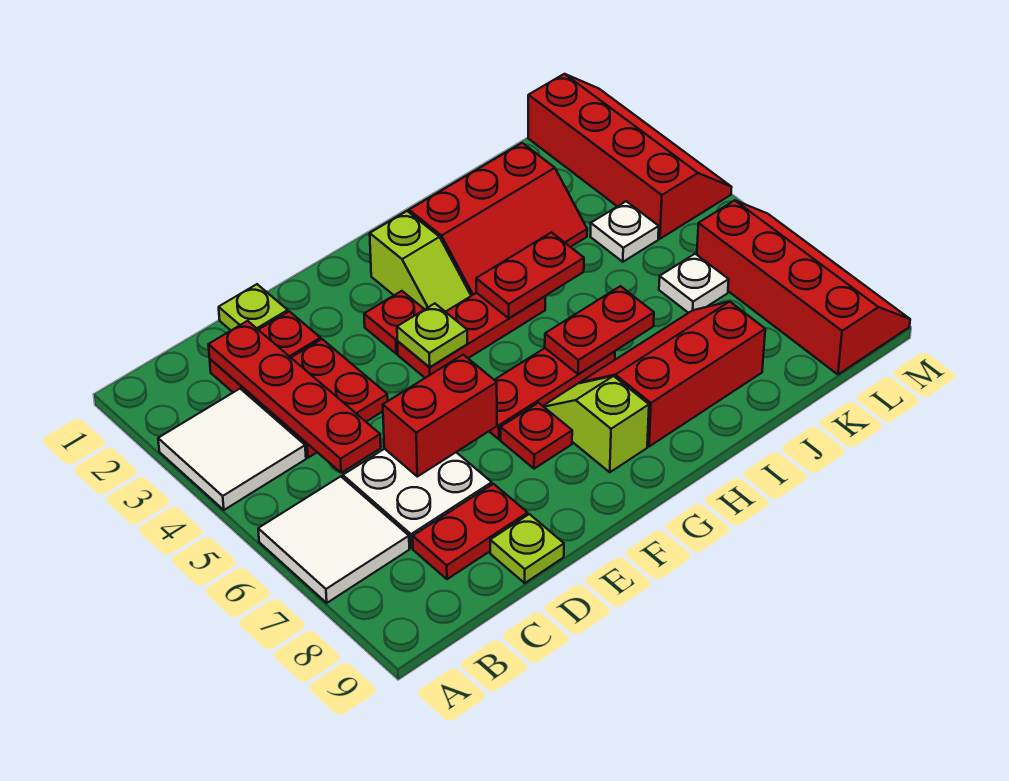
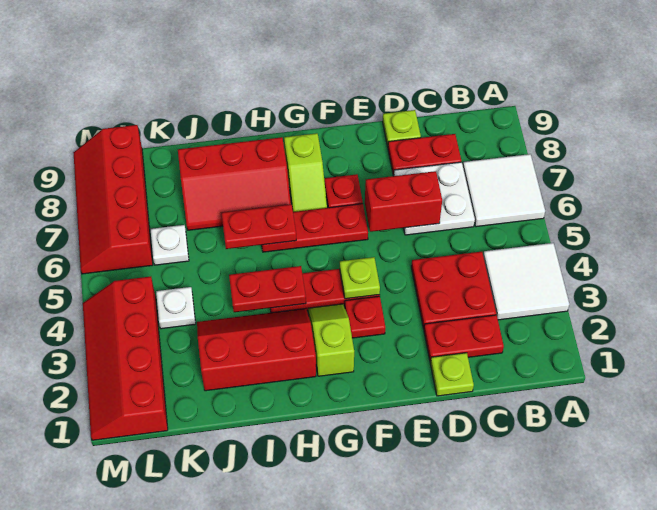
red 1x4 plate [208,321,381,473] -> none

